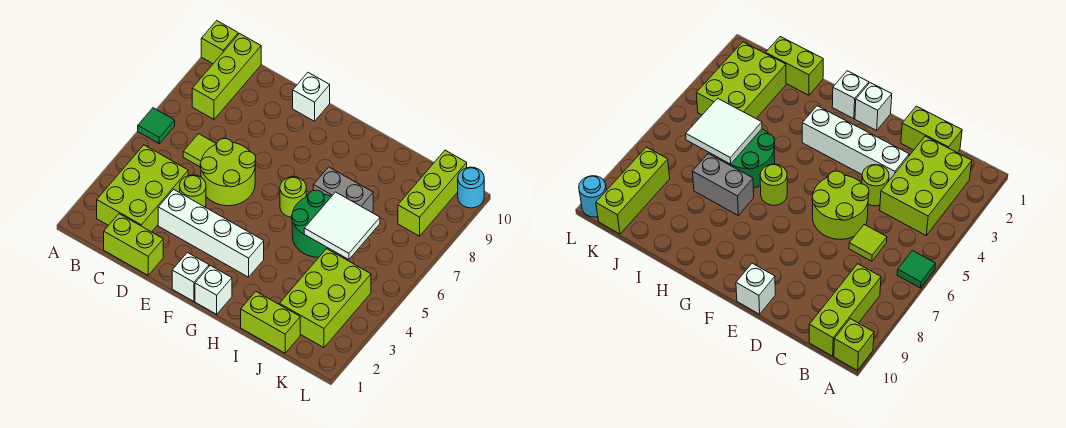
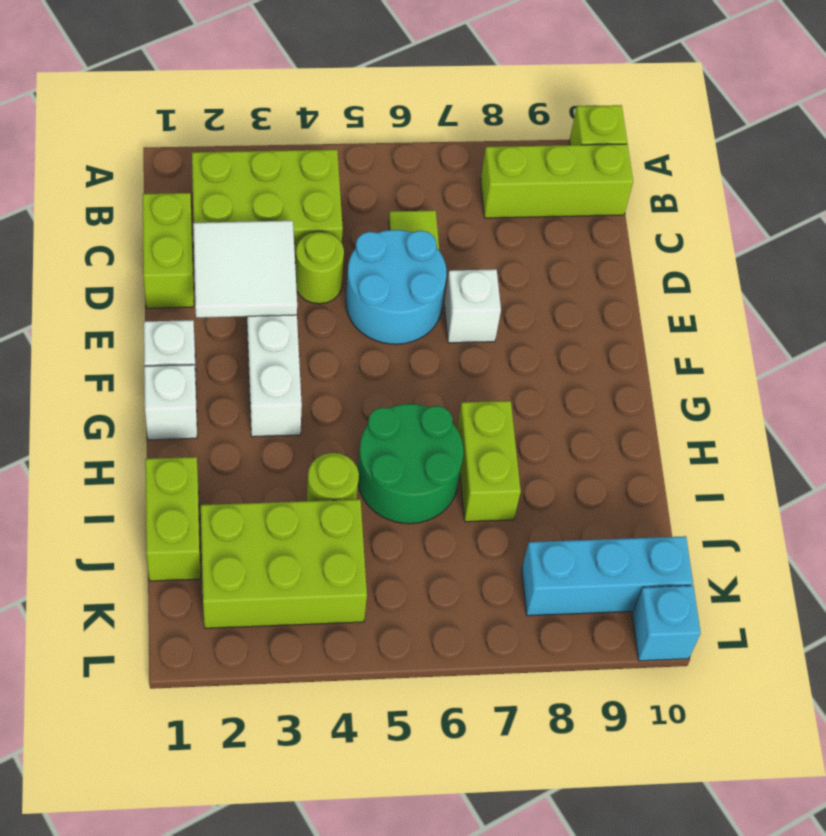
green 1x1 tile [138,108,175,144] -> none
lime 2x2 round brick [200,138,256,206] -> cyan 2x2 round brick [346,230,446,344]
white 1x1 brick [293,73,330,121] -> white 1x1 brick moved to [444,269,501,343]
lime 1x1 round brick [280,177,306,217] -> lime 1x1 round brick moved to [307,453,359,501]
grey 1x2 brick [313,167,373,212] -> lime 1x2 brick [457,401,521,522]
white 2x2 tile [304,192,380,259] -> white 2x2 tile moved to [193,221,297,318]
lime 1x3 brick [398,150,467,236] -> cyan 1x3 brick [522,536,693,616]
cyan 1x1 round brick [458,167,484,208] -> cyan 1x1 brick [632,586,701,661]

